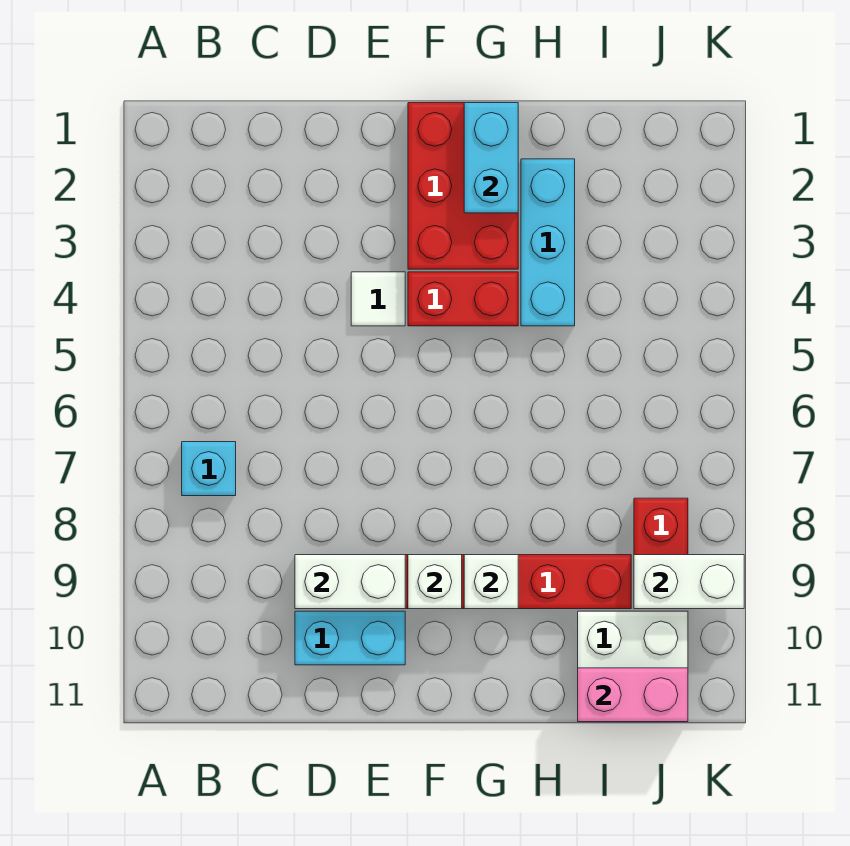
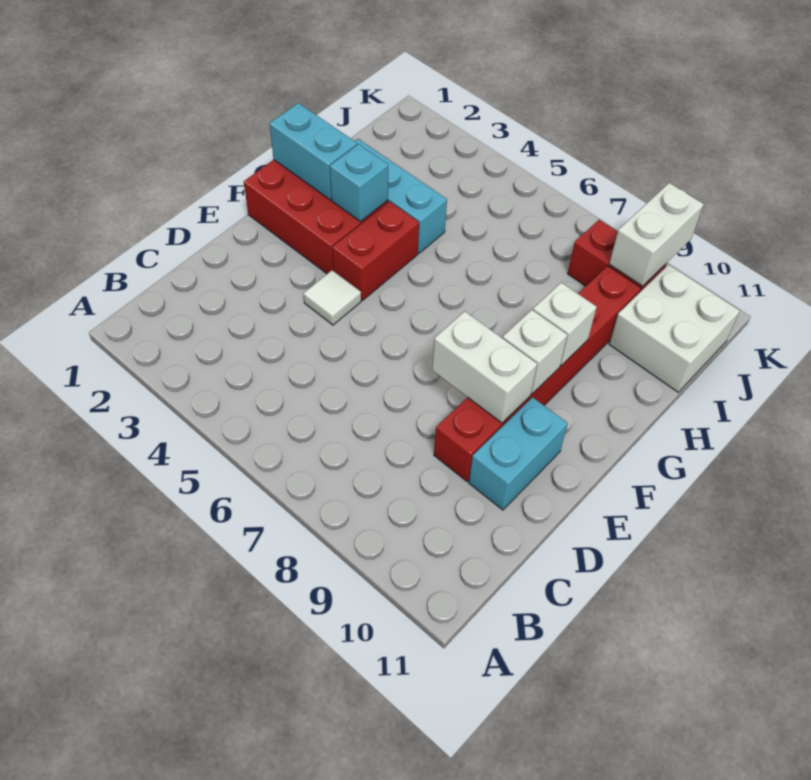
cyan 1x1 brick [182,442,236,496] -> cyan 1x1 brick moved to [330,144,388,222]
white 1x2 brick [295,555,405,609] -> white 1x2 brick turned to [432,311,537,423]
pink 1x2 brick [578,668,688,722] -> none

